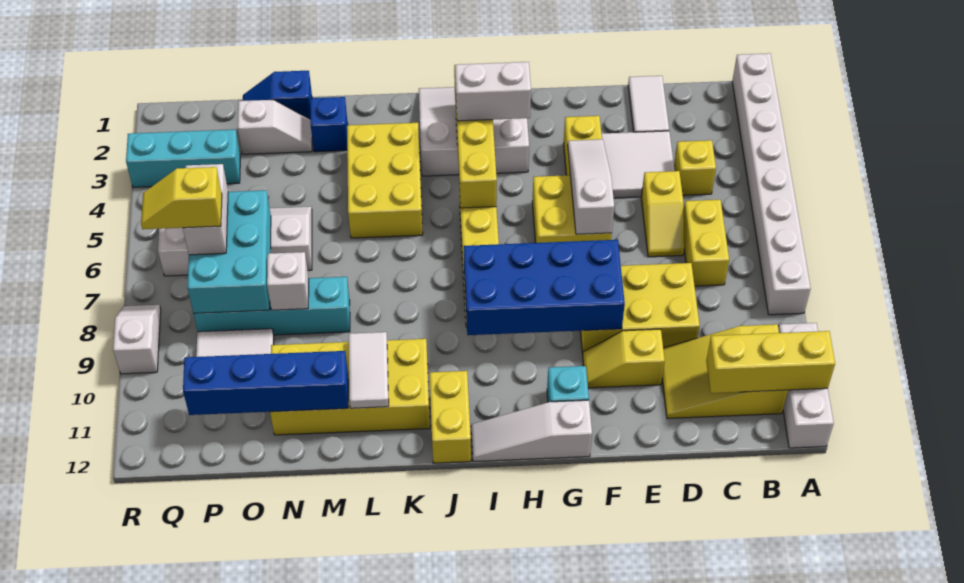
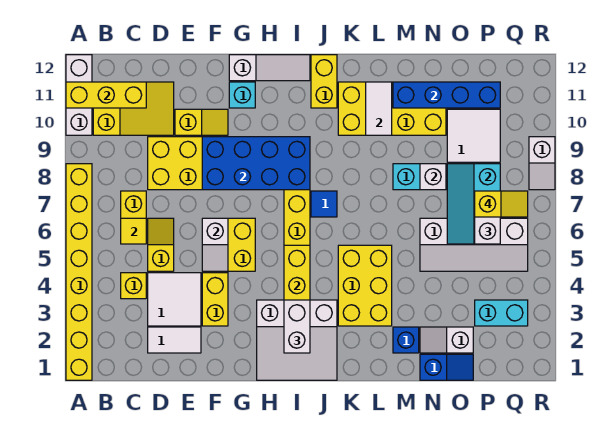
white 1x8 brick [732,53,811,315] -> yellow 1x8 brick [66,164,92,380]
none -> yellow 1x1 tile [121,218,146,244]
white 1x2 tile [628,76,669,132] -> white 1x2 tile turned to [148,327,201,353]
white 1x3 slope [568,139,614,234] -> white 1x2 slope [202,218,228,271]
white 1x2 brick [455,62,531,121] -> white 1x2 brick turned to [284,300,310,353]
none -> blue 1x1 tile [311,191,337,217]
cyan 2x3 brick [187,190,271,313] -> cyan 2x3 slope [447,164,500,244]
cyan 1x3 brick [126,130,240,187] -> cyan 1x2 brick [475,300,528,326]

